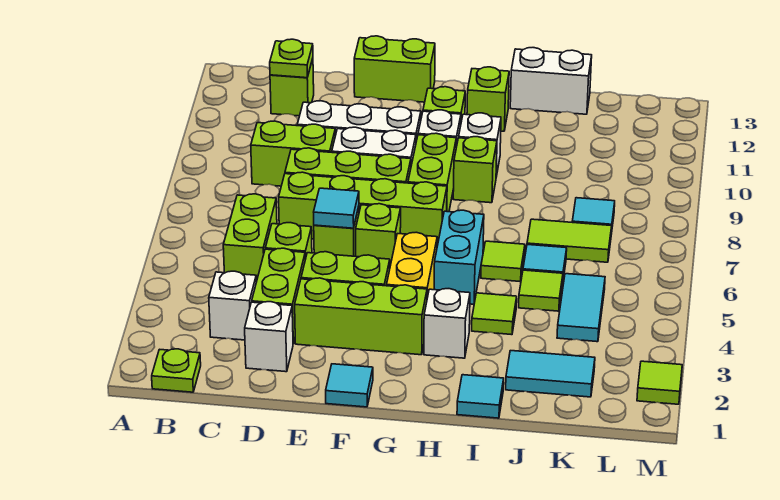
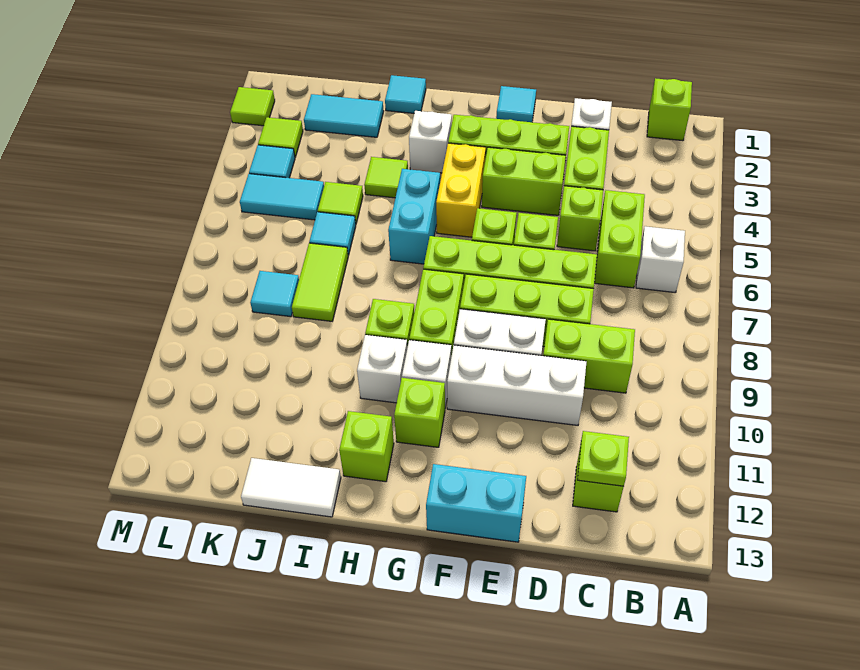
lime 1x1 plate [152,349,201,392] -> lime 1x1 brick [647,78,692,141]
white 1x1 brick [209,271,256,340] -> white 1x1 brick moved to [636,226,685,293]
cyan 1x1 tile [314,188,359,228] -> cyan 1x1 tile moved to [249,145,295,178]
lime 1x2 brick [354,36,435,102] -> cyan 1x2 brick [426,464,526,542]
lime 1x1 tile [481,241,525,281] -> lime 1x1 tile moved to [258,117,303,157]
white 1x2 brick [510,48,592,114] -> white 1x2 tile [241,458,341,517]
lime 1x2 tile [527,219,612,262] -> lime 1x2 tile turned to [292,243,348,321]
cyan 1x2 tile [557,274,605,342] -> cyan 1x2 tile turned to [240,174,324,220]

